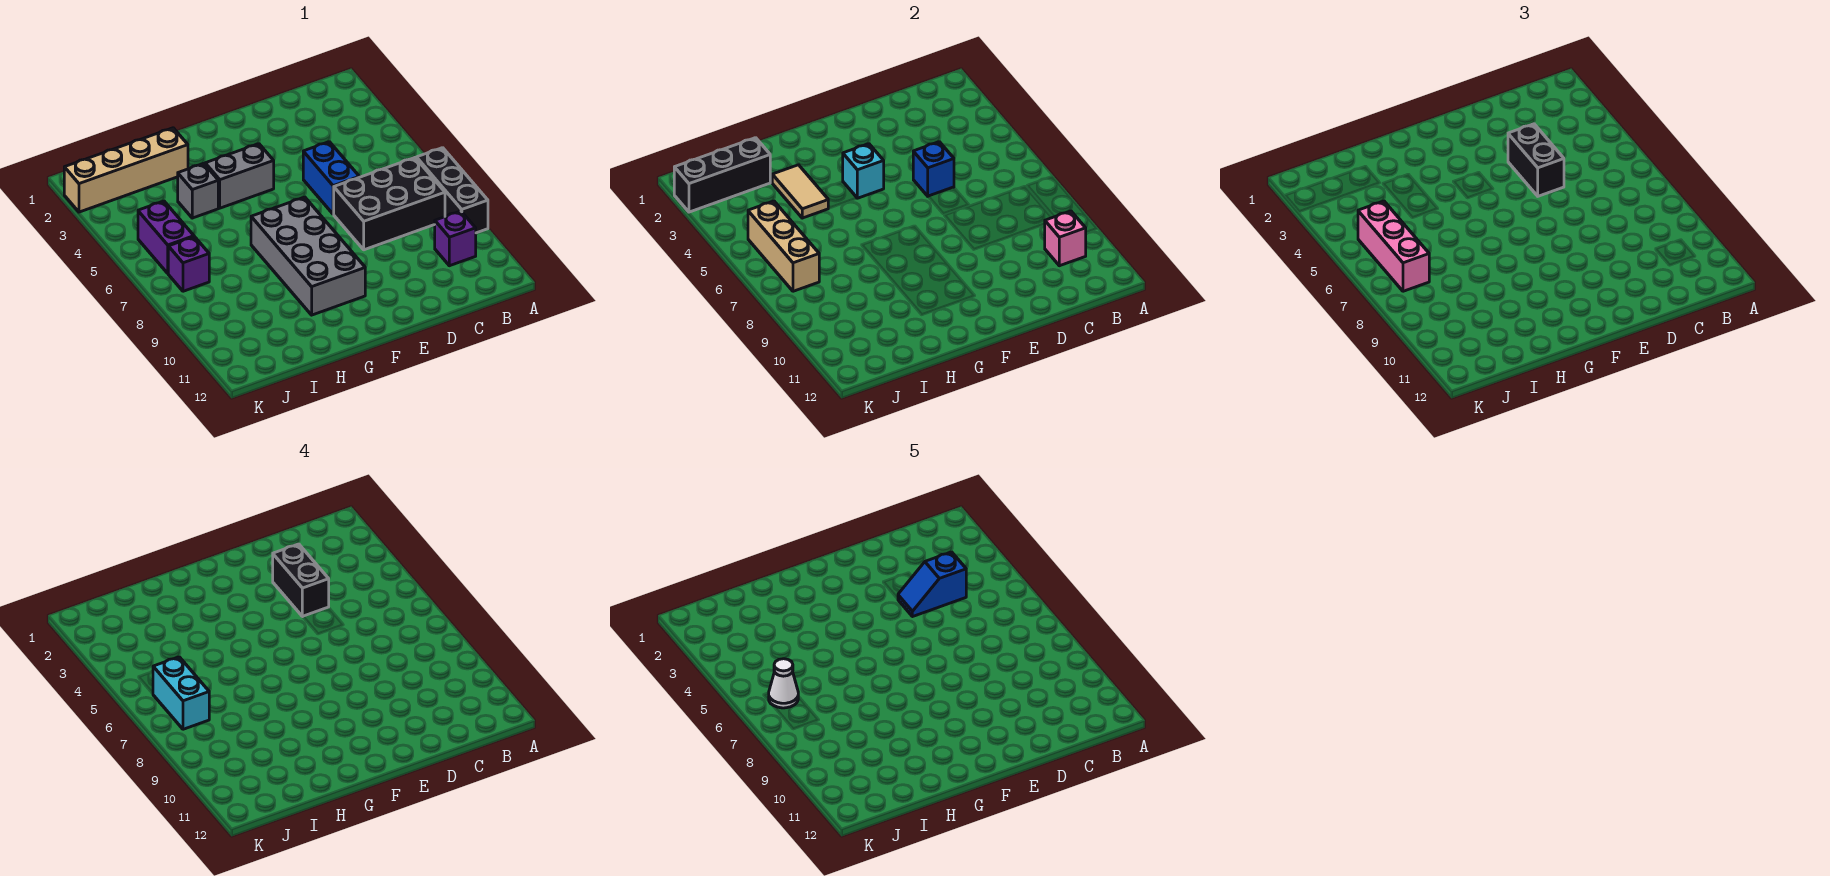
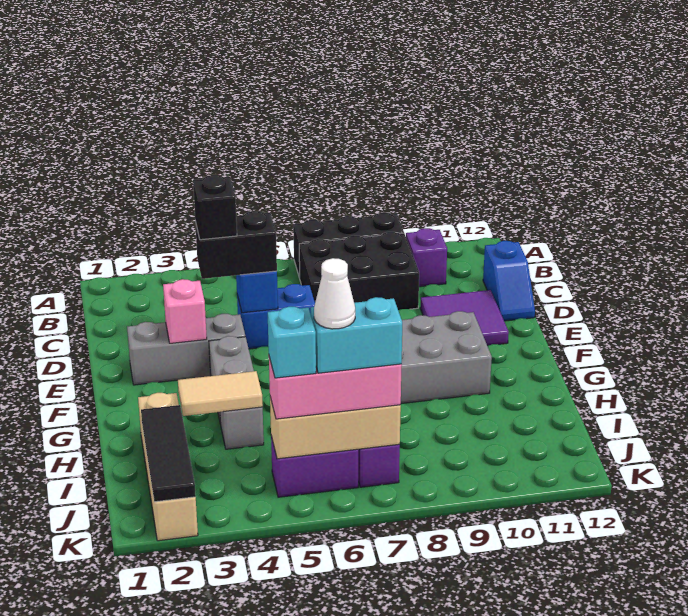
black 2x3 brick [334,158,445,250] -> black 2x3 brick turned to [299,232,419,310]
pink 1x1 brick [1045,211,1086,266] -> pink 1x1 brick moved to [163,279,207,343]
blue 1x2 slope [898,552,966,617] -> blue 1x2 slope moved to [483,241,535,321]
black 1x2 brick [273,544,329,617] -> black 1x1 brick [193,175,237,240]
none -> purple 2x2 tile [420,290,509,346]
none -> grey 1x3 brick [127,314,245,385]
cyan 1x1 brick [843,144,884,198] -> cyan 1x1 brick moved to [268,307,316,378]
black 1x3 brick [674,138,771,212] -> black 1x3 tile [141,405,196,502]

